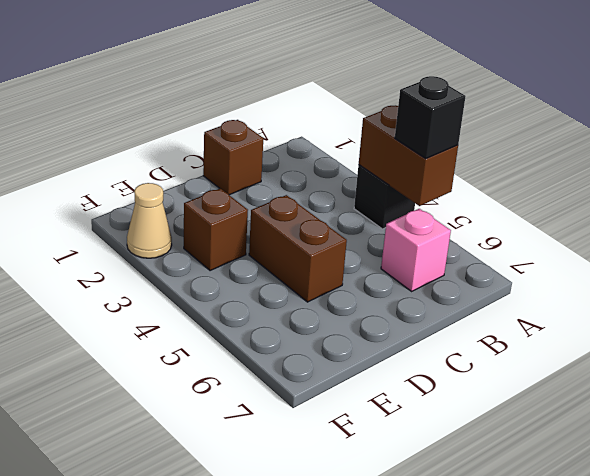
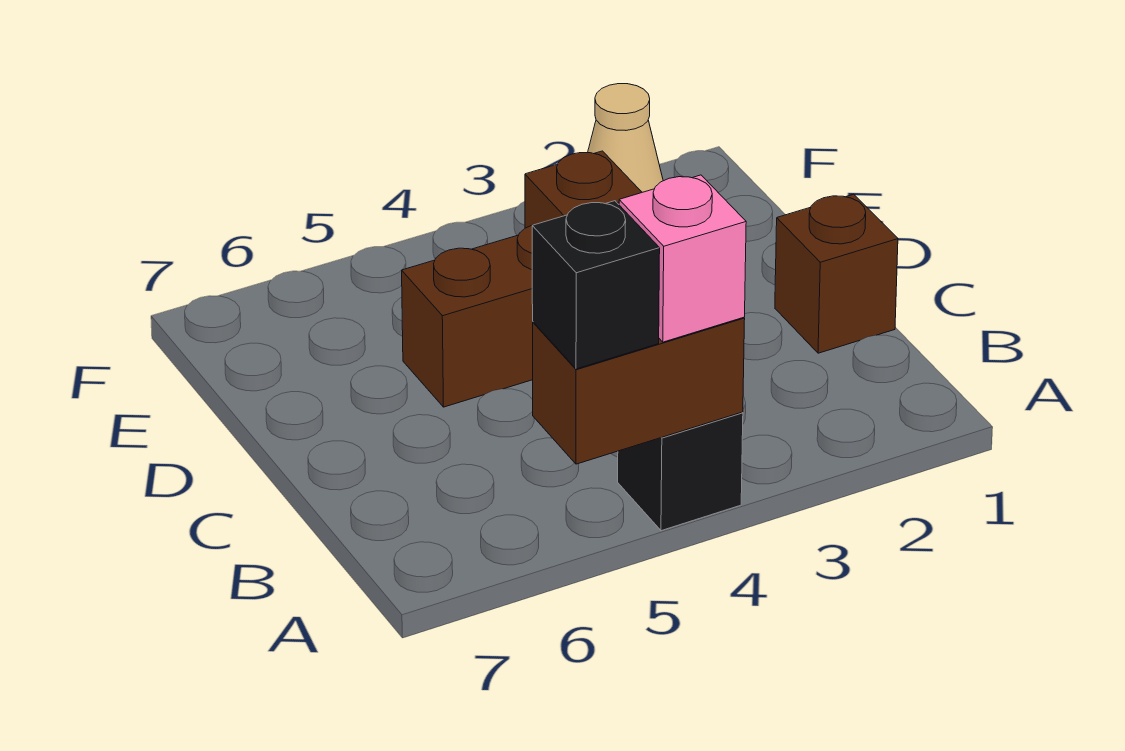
pink 1x1 brick [381,209,451,291] -> pink 1x1 brick moved to [619,175,746,342]

